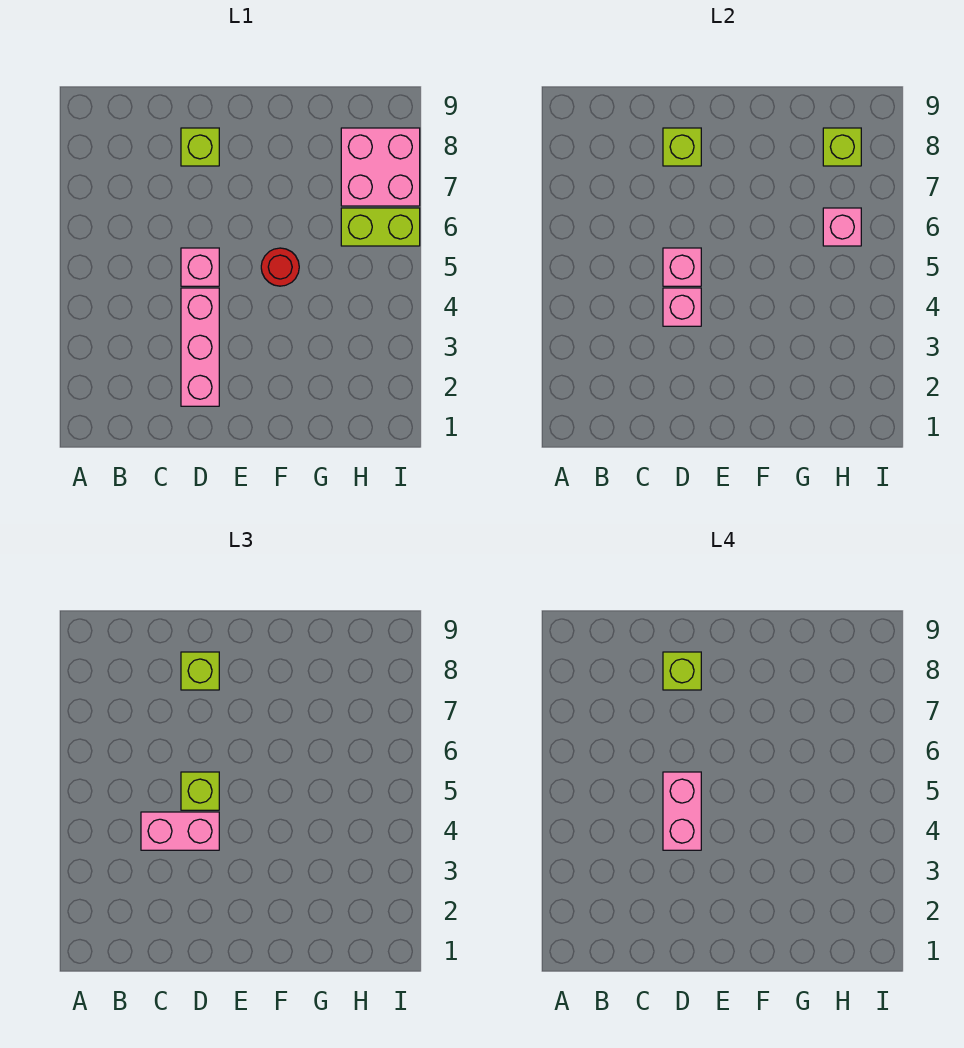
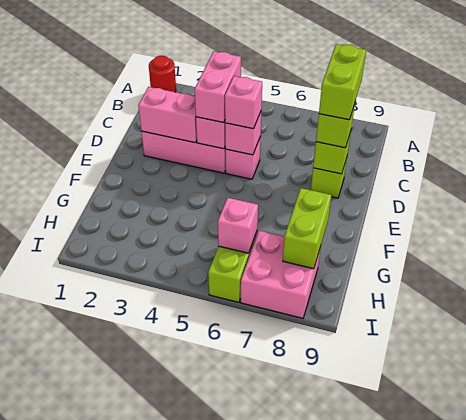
pink 1x2 brick [663,772,701,850] -> pink 1x2 brick moved to [138,87,197,143]
lime 1x1 brick [181,772,219,810] -> pink 1x1 brick [225,76,262,129]
lime 1x1 brick [663,652,701,690] -> lime 1x2 brick [319,44,366,120]
red 1x1 round brick [261,248,299,286] -> red 1x1 round brick moved to [149,56,176,92]
lime 1x1 brick [823,128,861,166] -> lime 1x2 brick [283,188,331,269]

